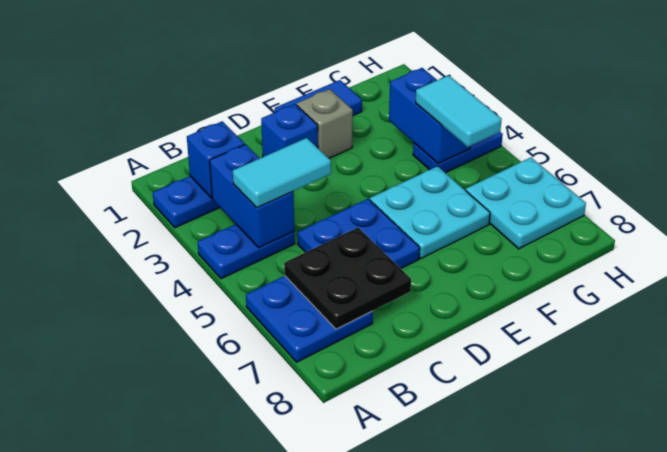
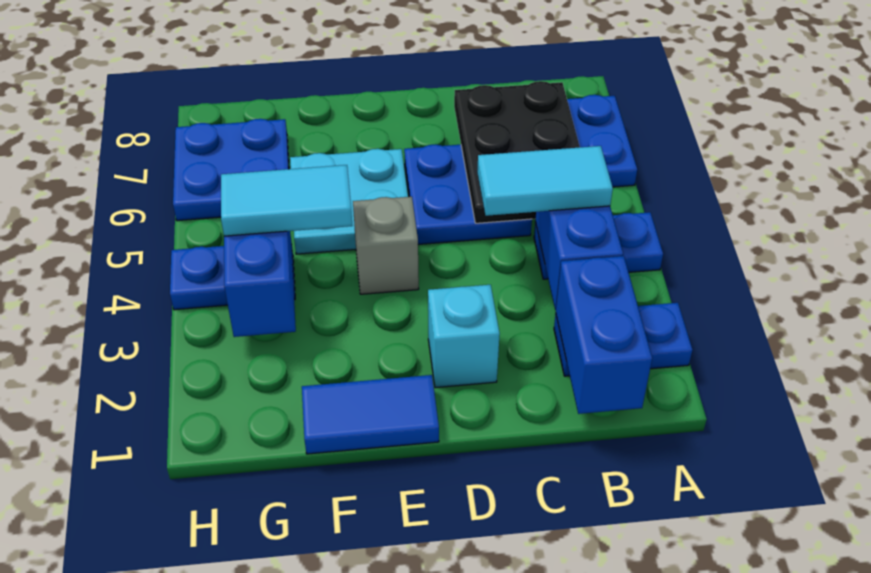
blue 1x1 brick [187,121,245,198] -> blue 1x2 brick [556,256,652,414]
black 2x2 plate [284,228,411,329] -> black 2x3 plate [454,81,580,223]
blue 1x1 brick [261,104,318,157] -> cyan 1x1 brick [428,285,500,388]
grey 1x1 brick [297,89,353,158] -> grey 1x1 brick moved to [353,197,419,294]
cyan 1x2 tile [416,75,502,147] -> cyan 1x2 tile turned to [221,165,352,236]
cyan 2x2 plate [466,157,586,249] -> blue 2x2 plate [173,119,289,221]

